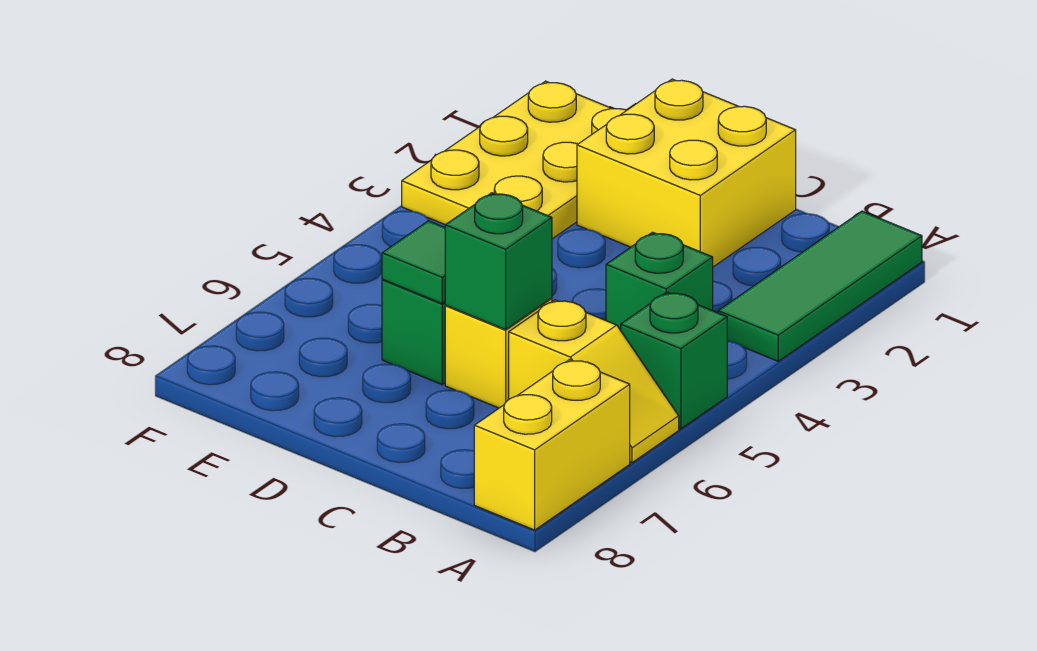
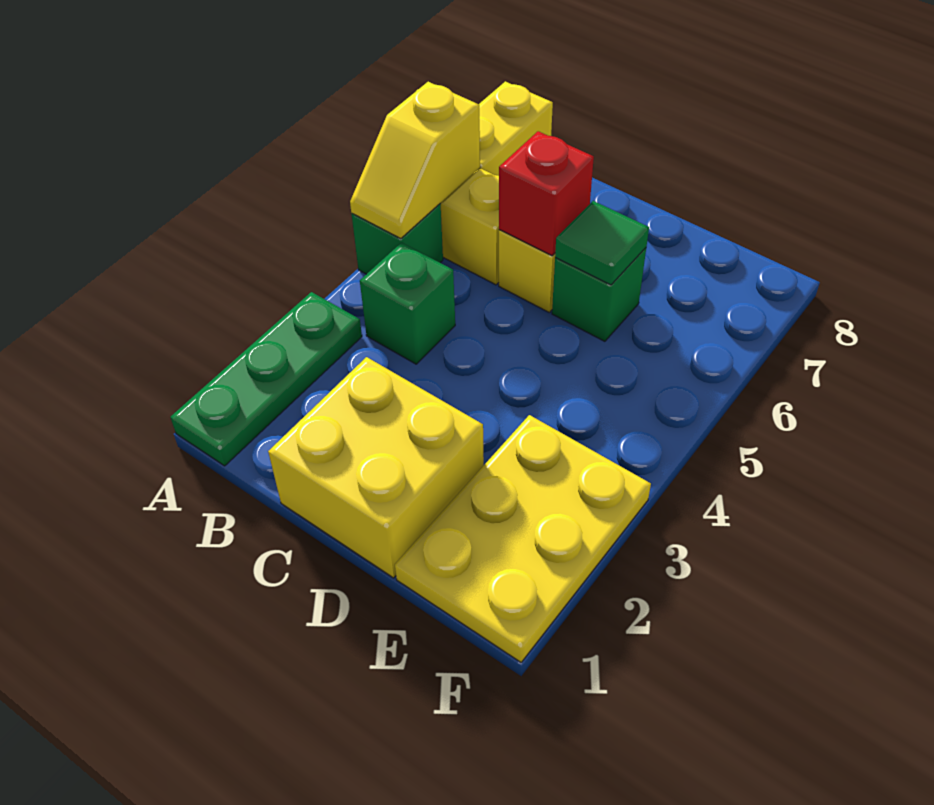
green 1x3 tile [718,211,922,361] -> green 1x3 plate [170,292,362,466]
none -> yellow 1x2 slope [350,82,480,239]
green 1x1 brick [445,193,552,330] -> red 1x1 brick [499,131,594,256]

